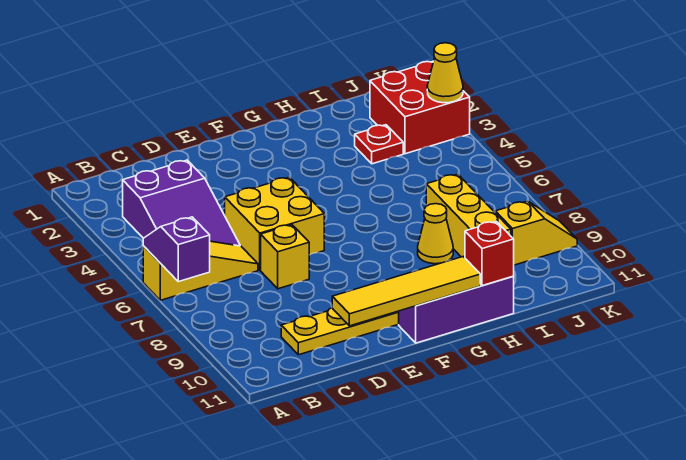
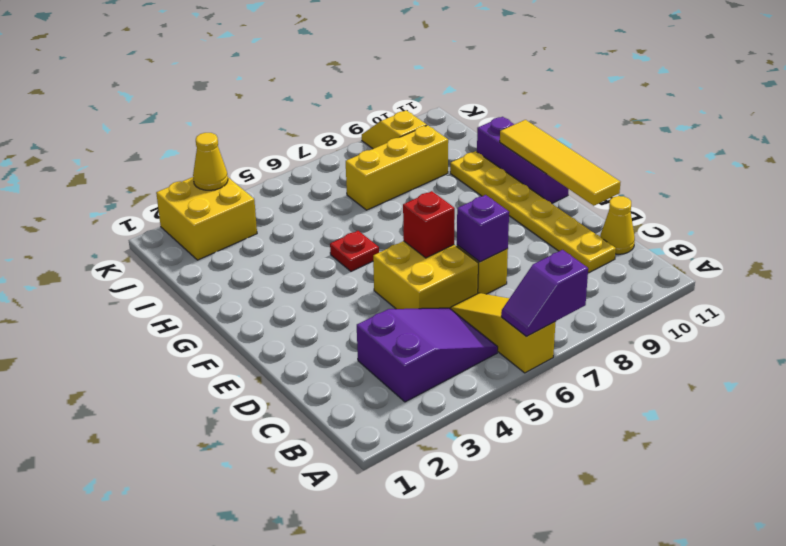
none -> purple 1x1 brick [457,195,509,262]
yellow 1x1 cone [418,204,453,264] -> yellow 1x1 cone moved to [600,196,635,254]
red 1x1 brick [465,221,514,286] -> red 1x1 brick moved to [403,191,455,258]
red 1x1 plate [355,125,403,164] -> red 1x1 plate moved to [330,231,379,271]
red 2x2 brick [370,61,470,154] -> yellow 2x2 brick [156,177,257,260]

